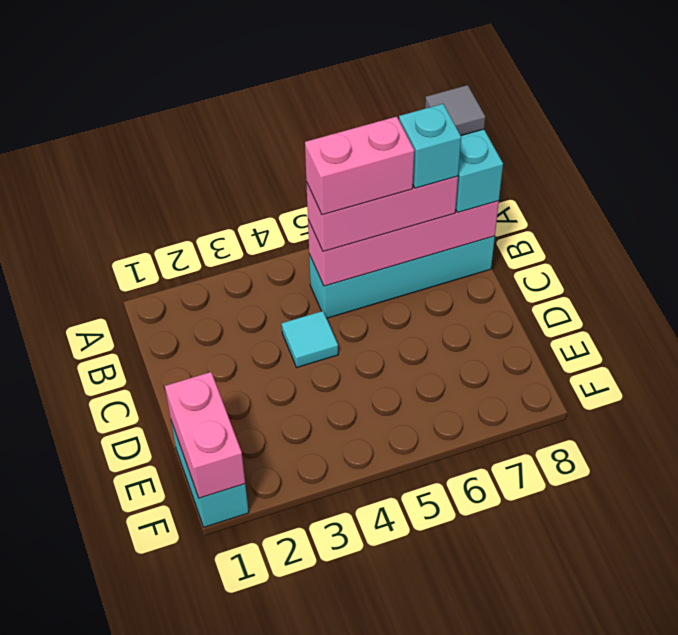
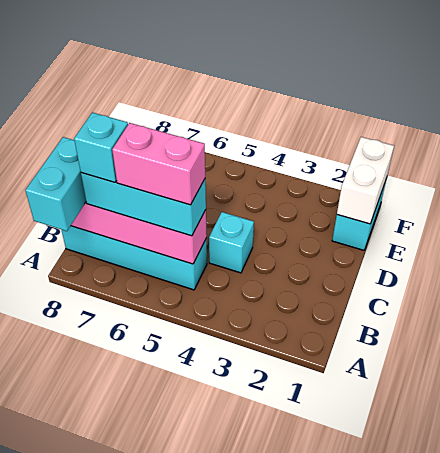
grey 1x1 tile [425,85,485,136] -> none
pink 1x3 brick [306,176,458,252] -> cyan 1x3 brick [81,173,206,236]
cyan 1x1 tile [282,311,338,367] -> cyan 1x1 brick [209,212,254,273]
pink 1x2 brick [165,372,245,498] -> white 1x2 brick [337,137,394,224]

